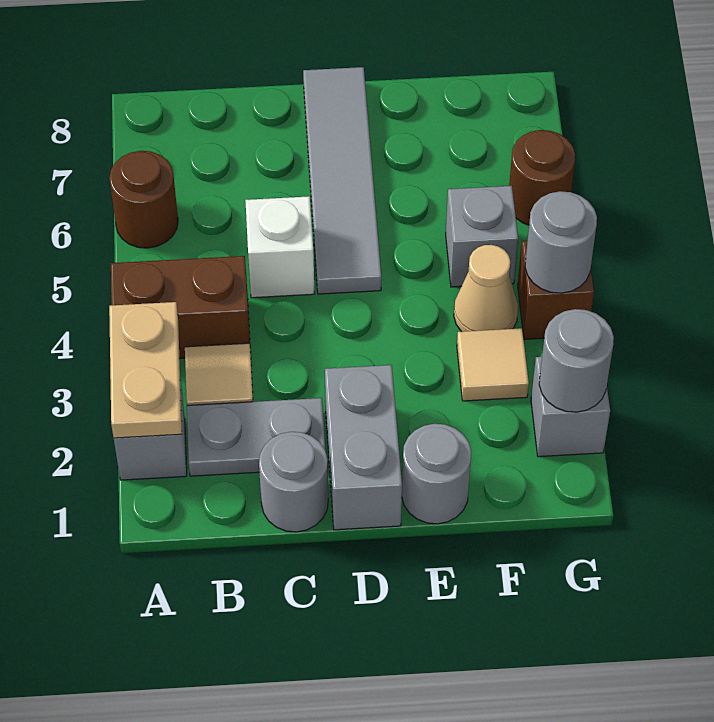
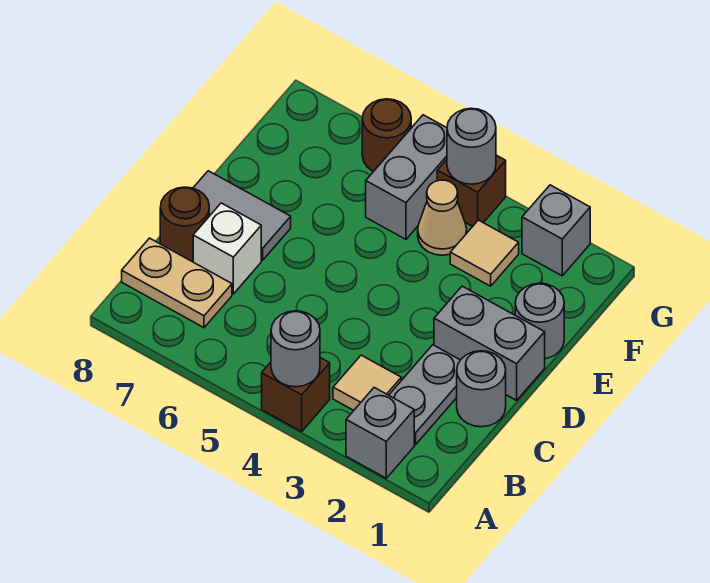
tan 1x2 plate [109,302,182,438] -> tan 1x2 plate moved to [122,238,232,328]
brown 1x2 brick [111,256,250,358] -> brown 1x1 brick [262,358,330,431]
brown 1x1 round brick [109,151,178,248] -> brown 1x1 round brick moved to [160,187,209,262]
white 1x1 brick [245,196,315,298] -> white 1x1 brick moved to [193,203,261,294]
grey 1x4 tile [303,67,381,294] -> grey 1x2 tile [193,171,291,260]
grey 1x1 brick [446,186,518,287] -> grey 1x2 brick [366,115,447,239]
grey 1x1 round brick [539,309,614,412] -> grey 1x1 round brick moved to [271,311,320,387]

